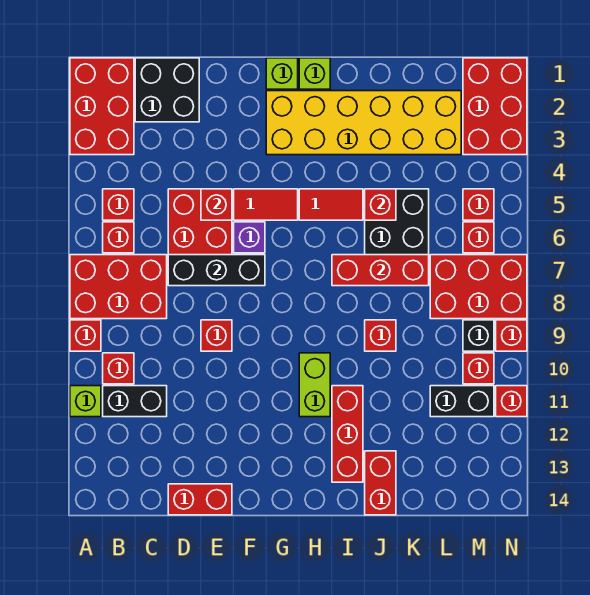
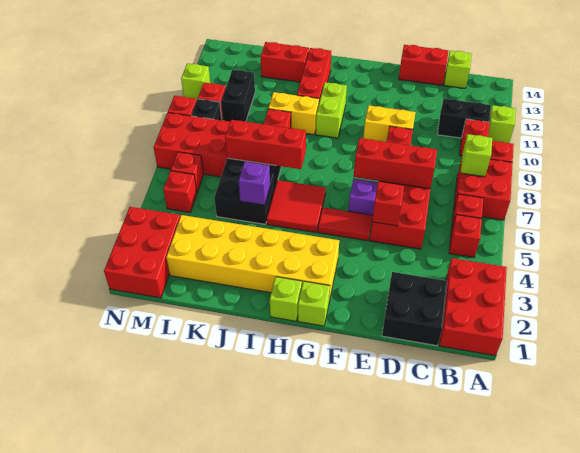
red 2x3 brick [70,255,167,319] -> red 2x2 brick [454,158,513,220]
none -> lime 1x1 brick [460,134,492,177]
none -> lime 1x1 brick [444,51,472,88]
black 1x3 brick [168,255,265,286] -> red 1x3 brick [354,138,437,189]
none -> yellow 1x2 brick [363,105,416,142]
red 1x2 tile [299,189,363,220] -> red 2x2 tile [267,180,326,232]
none -> yellow 1x2 brick [268,92,319,135]
red 1x1 brick [365,189,396,220] -> purple 1x1 brick [238,162,270,205]
red 1x2 brick [365,451,396,515] -> red 1x2 brick turned to [261,42,309,82]
black 1x2 brick [430,386,494,417] -> black 1x2 brick turned to [221,70,255,122]
red 1x1 brick [496,386,527,417] -> lime 1x1 brick [181,63,210,100]

